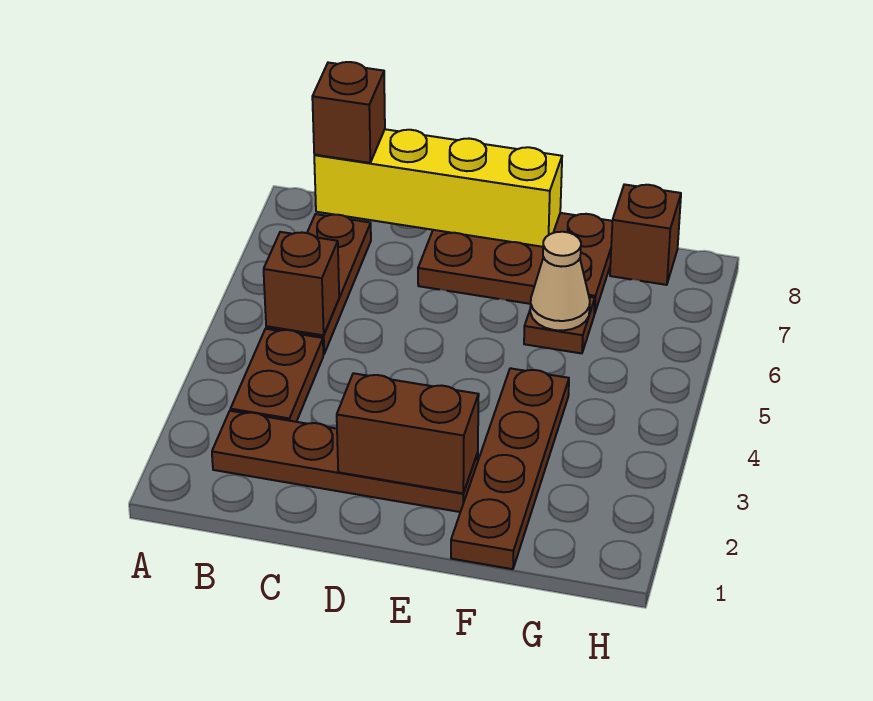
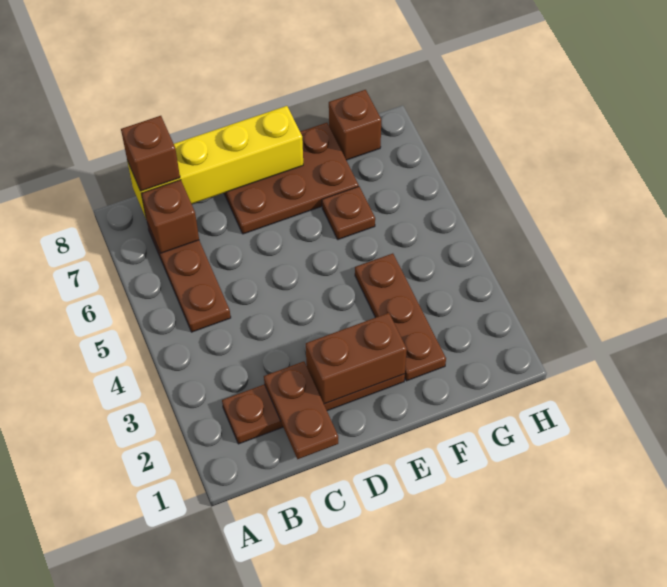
brown 1x2 plate [231,329,323,422] -> brown 1x2 plate moved to [264,361,338,459]
brown 1x1 brick [264,232,339,335] -> brown 1x1 brick moved to [141,180,199,253]
brown 1x4 plate [451,368,569,569] -> brown 1x3 plate [355,253,446,381]
tan 1x1 cone [530,232,590,331] -> none

